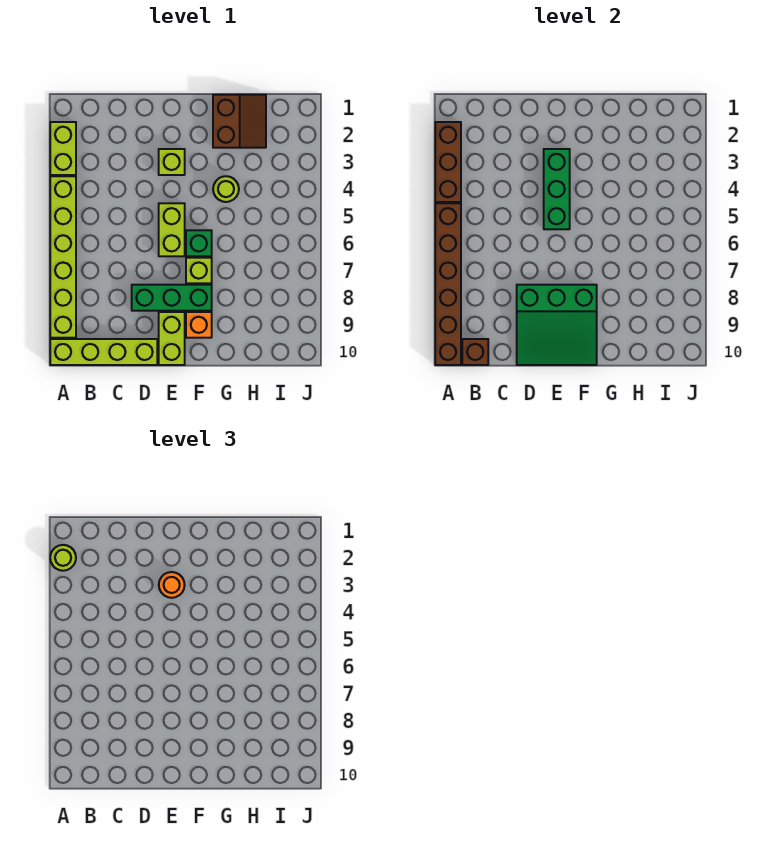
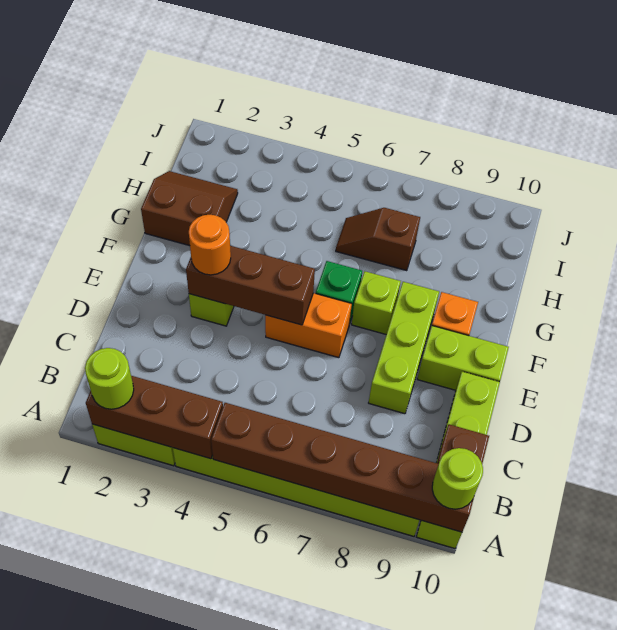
green 1x3 brick [132,285,212,311] -> lime 1x3 brick [369,282,439,414]
green 3x3 slope [517,285,597,365] -> none
green 1x3 brick [544,149,570,229] -> brown 1x3 brick [186,246,315,325]
lime 1x2 brick [159,203,185,256] -> orange 1x2 brick [265,293,352,358]
lime 1x1 round brick [213,176,239,202] -> lime 1x1 round brick moved to [432,448,483,509]
none -> brown 1x2 slope [336,208,420,271]

